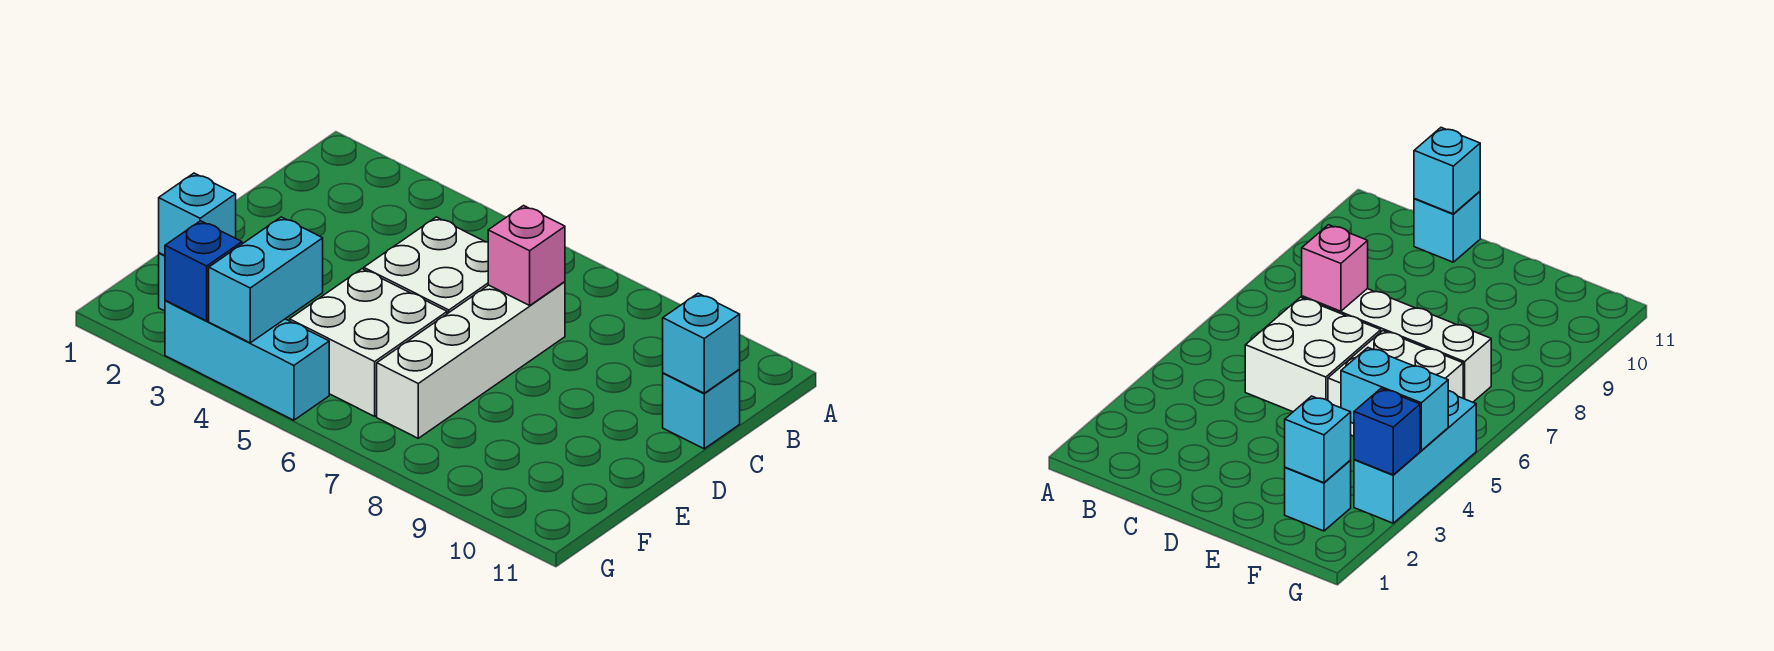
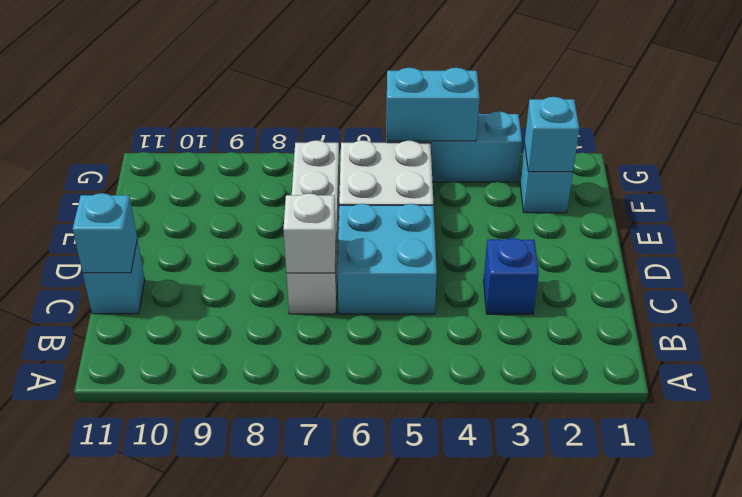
white 2x2 brick [364,217,488,314] -> cyan 2x2 brick [337,204,437,314]
pink 1x1 brick [488,206,565,305] -> white 1x1 brick [283,194,336,273]
cyan 1x2 brick [209,217,323,343] -> cyan 1x2 brick turned to [387,68,480,141]
blue 1x1 brick [165,221,242,321] -> blue 1x1 brick moved to [484,238,539,314]

